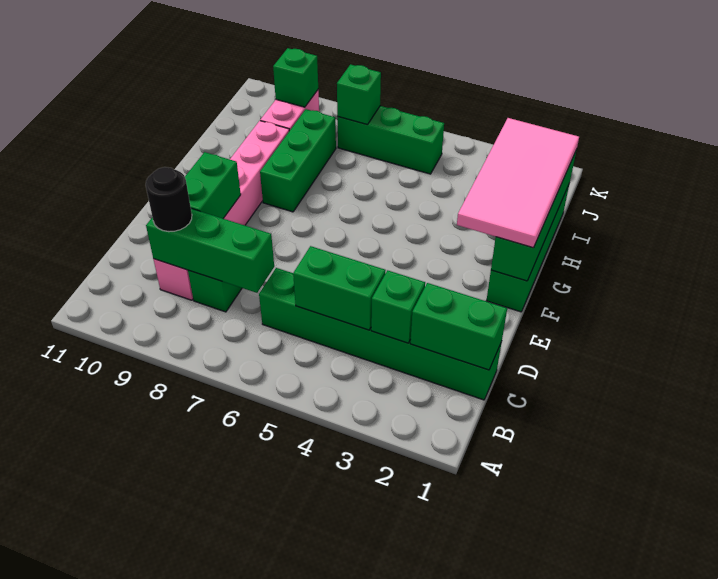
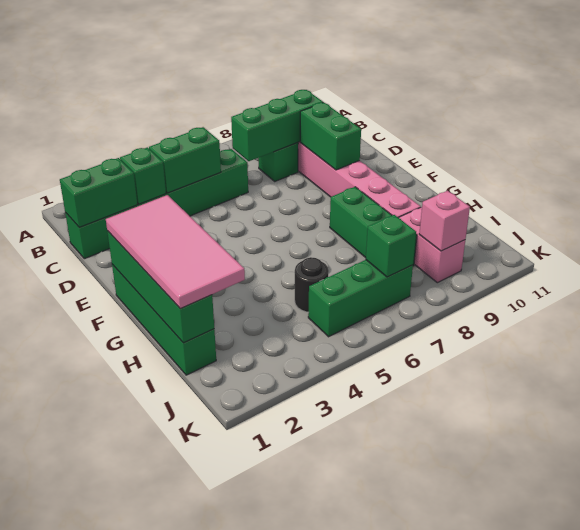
black 1x1 round brick [146,167,192,232] -> black 1x1 round brick moved to [295,257,329,312]
green 1x1 brick [273,48,318,107] -> pink 1x1 brick [419,191,470,251]

